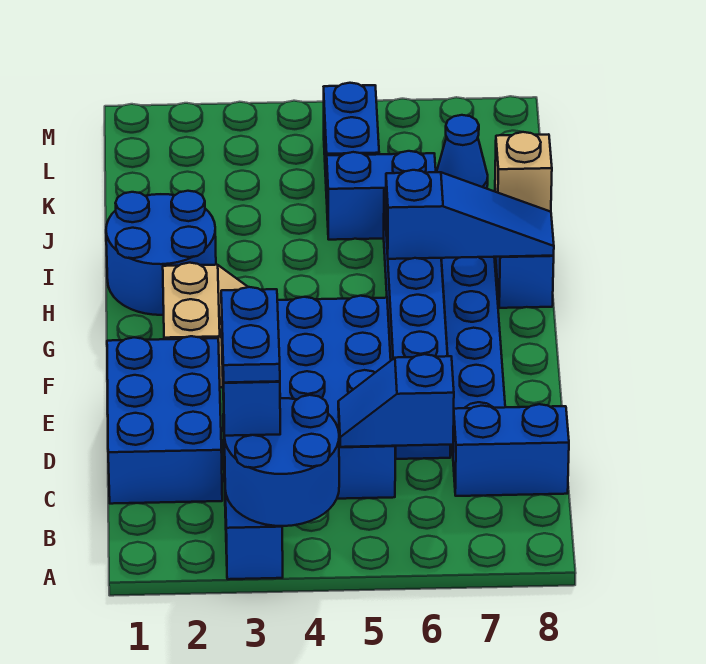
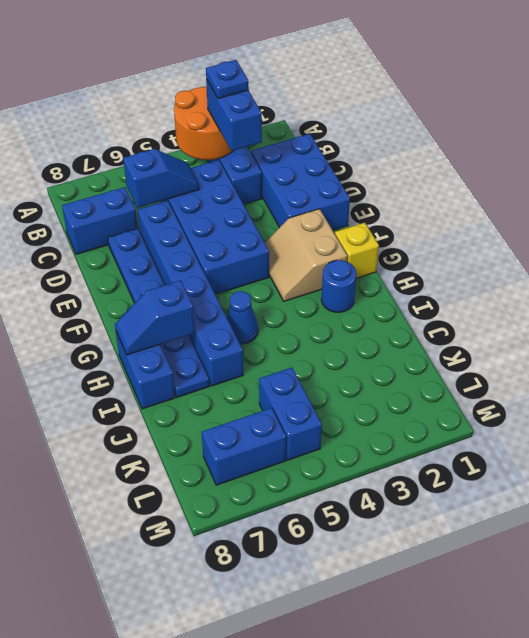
blue 2x2 round brick [225,395,339,526] -> orange 2x2 round brick [174,87,232,160]
blue 1x2 plate [221,287,280,383] -> blue 1x1 plate [206,60,249,98]
none -> yellow 1x1 brick [335,223,379,278]
blue 2x2 round brick [106,191,216,315] -> blue 1x1 round brick [321,260,356,312]
blue 1x3 slope [386,170,554,259] -> blue 1x2 slope [115,280,195,355]
tan 1x1 brick [495,132,552,212] -> none
blue 1x2 brick [327,151,436,240] -> blue 1x2 brick moved to [202,408,286,485]
blue 1x1 cone [437,115,488,189] -> blue 1x1 cone moved to [227,291,258,344]

